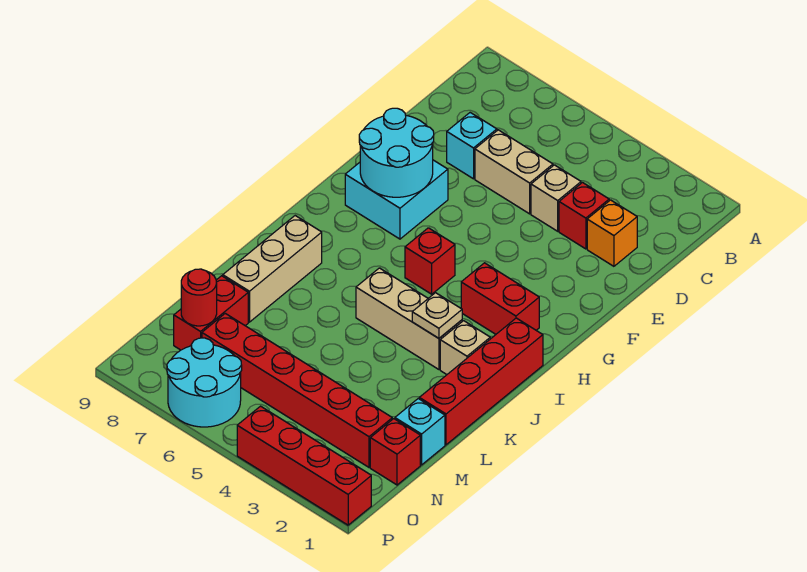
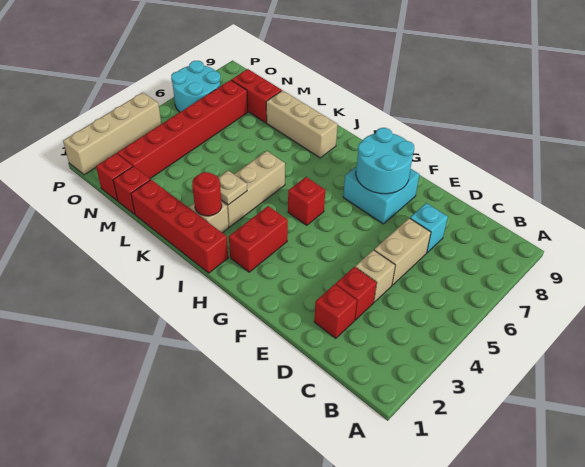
orange 1x1 brick [587,200,637,266] -> red 1x1 brick [314,284,357,338]
cyan 1x1 brick [395,399,445,465] -> red 1x1 brick [113,166,150,214]
red 1x1 round brick [181,269,217,326] -> red 1x1 round brick moved to [192,172,222,216]
red 1x4 brick [237,406,371,525] -> tan 1x4 brick [63,92,161,175]

